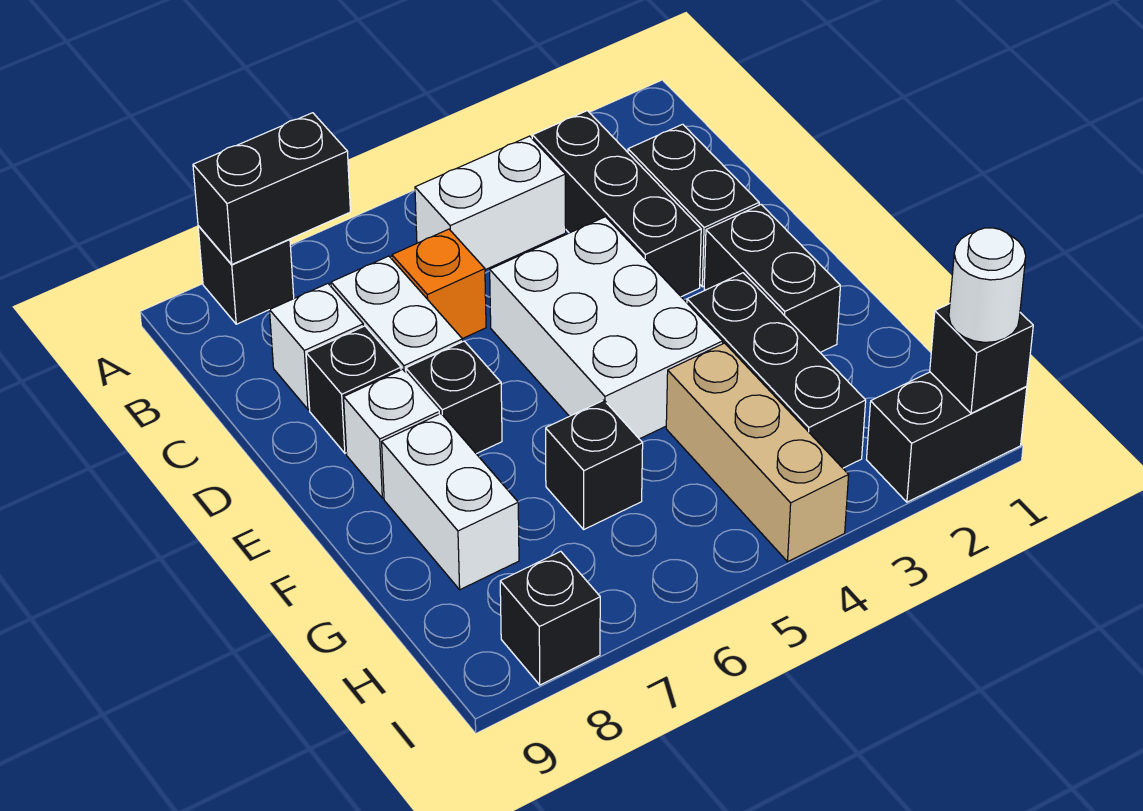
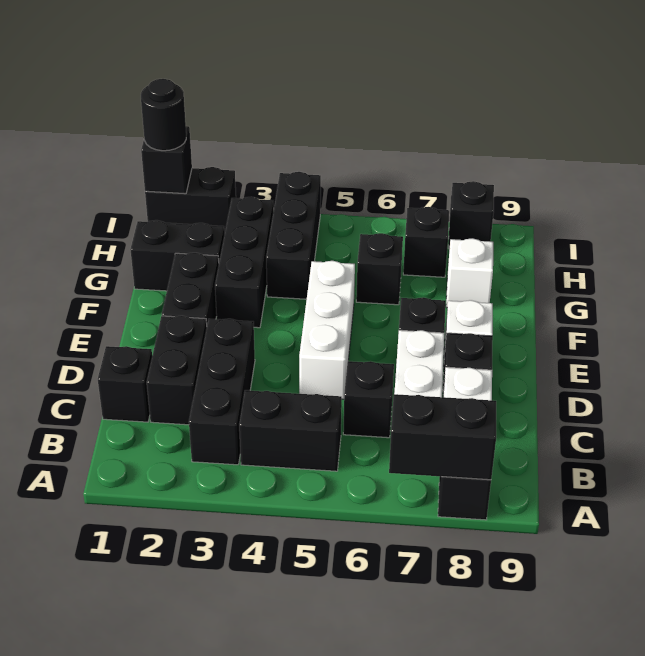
white 1x2 brick [415,136,566,270] -> black 1x2 brick [239,390,342,471]
none -> black 1x1 brick [98,346,152,422]
orange 1x1 brick [392,229,486,339] -> black 1x1 brick [343,361,394,438]
white 2x3 brick [490,217,723,439] -> white 1x3 brick [299,261,355,399]
white 1x2 brick [382,414,519,590] -> white 1x1 brick [446,238,493,308]
none -> black 1x2 brick [130,220,224,291]
tan 1x3 brick [666,343,849,562] -> black 1x3 brick [266,172,321,299]
none -> black 1x1 brick [403,207,449,277]
white 1x1 round brick [949,228,1026,342] -> black 1x1 round brick [141,79,186,151]

